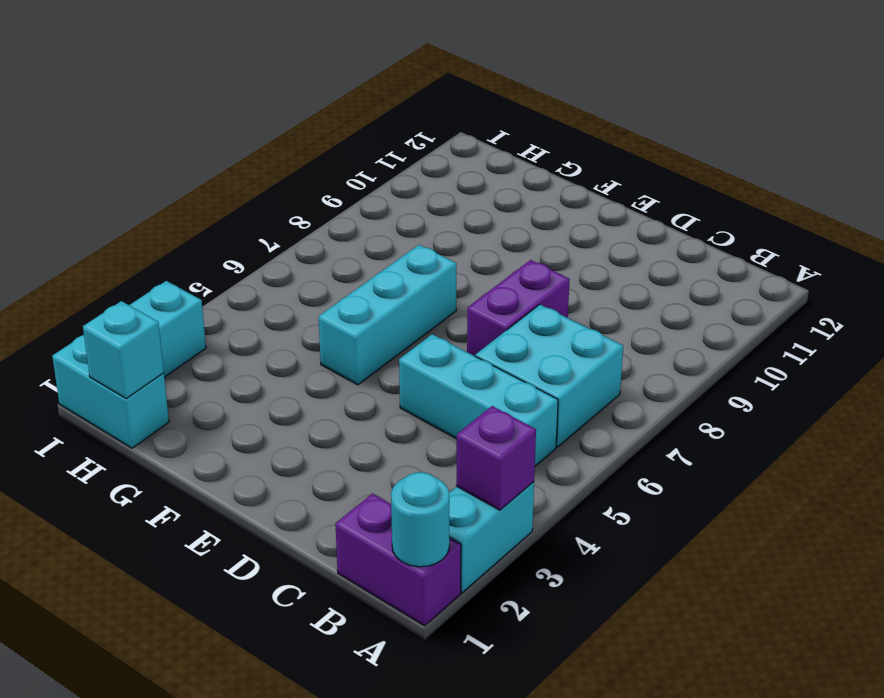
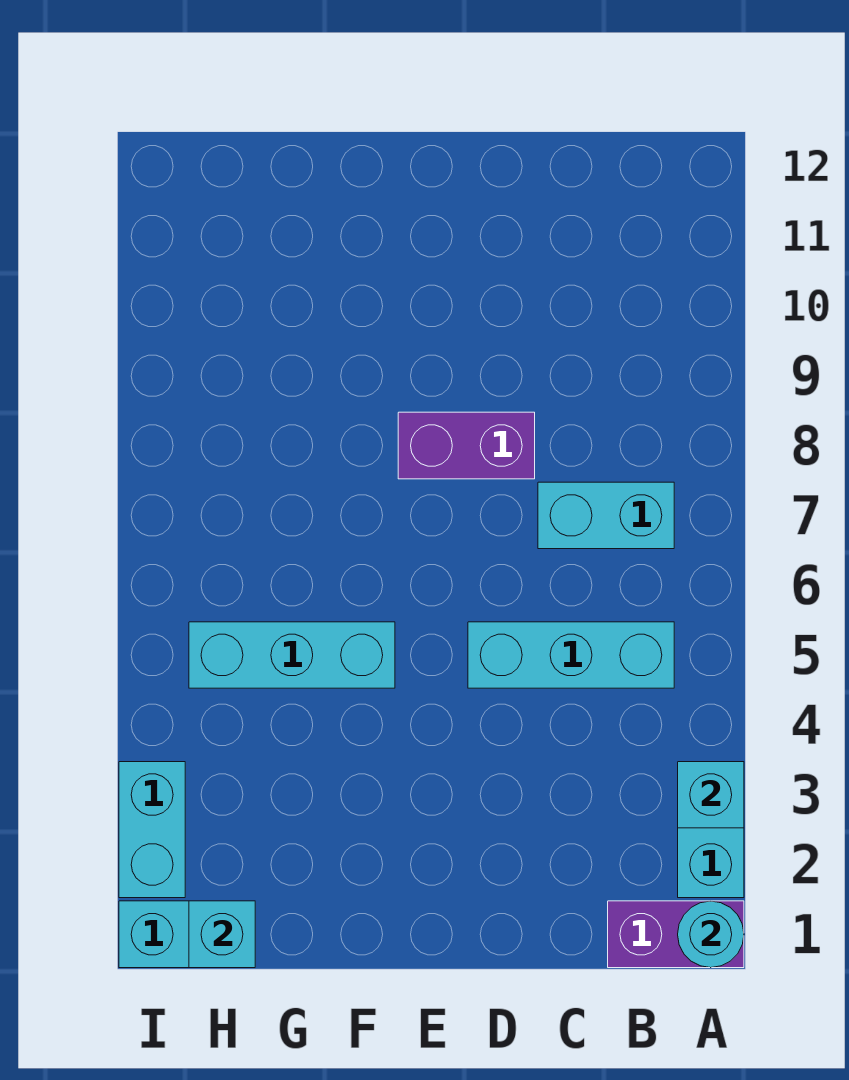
purple 1x1 brick [456,406,536,510] -> cyan 1x1 brick [678,762,744,828]
cyan 2x2 brick [475,305,623,447] -> cyan 1x2 brick [538,482,674,549]
purple 1x2 brick [467,260,570,356] -> purple 1x2 brick turned to [398,412,535,479]
cyan 1x3 brick [318,245,457,385] -> cyan 1x3 brick turned to [189,622,395,688]

